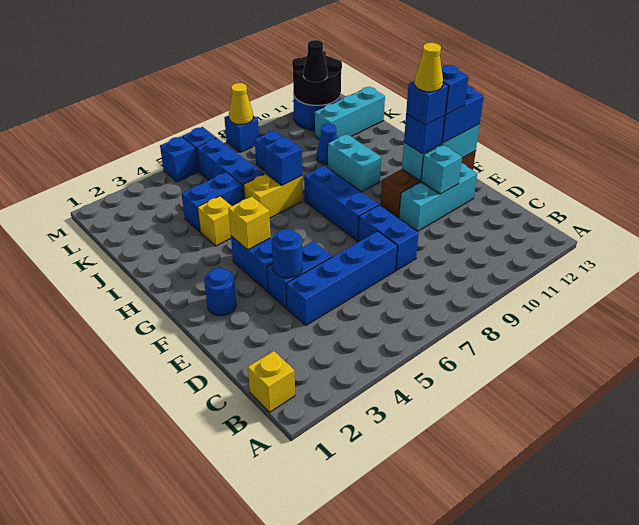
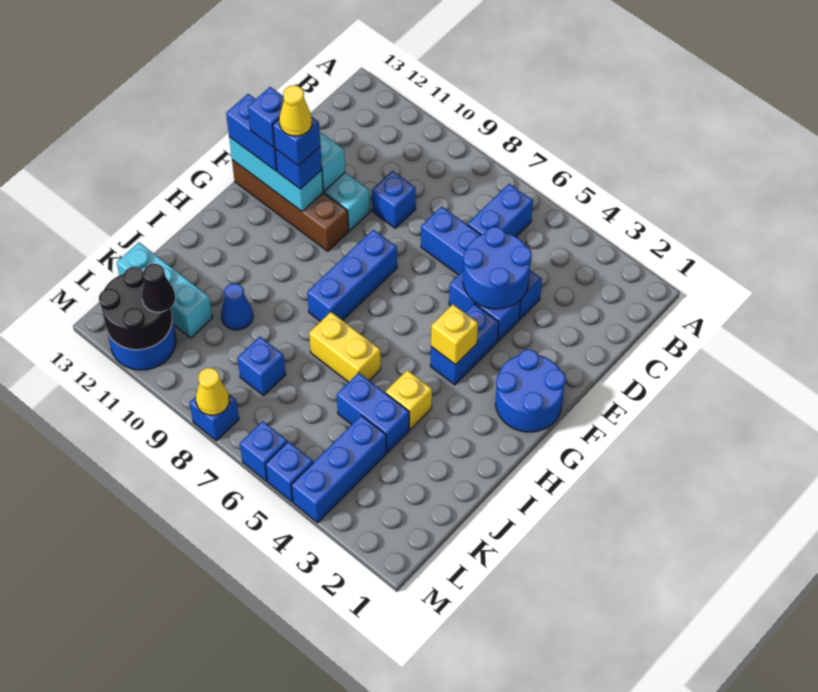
yellow 1x1 brick [248,351,295,412] -> none
blue 1x2 brick [358,205,419,270] -> blue 1x2 brick moved to [468,184,533,237]
blue 1x1 round brick [272,229,302,278] -> blue 2x2 round brick [463,227,532,309]
blue 1x1 round brick [204,268,236,316] -> blue 2x2 round brick [496,350,566,432]
cyan 1x2 brick [328,134,381,192] -> none
blue 1x1 brick [264,137,302,185] -> blue 1x1 brick moved to [372,171,416,228]
blue 1x3 brick [197,138,264,199] -> blue 1x3 brick moved to [291,415,386,523]

